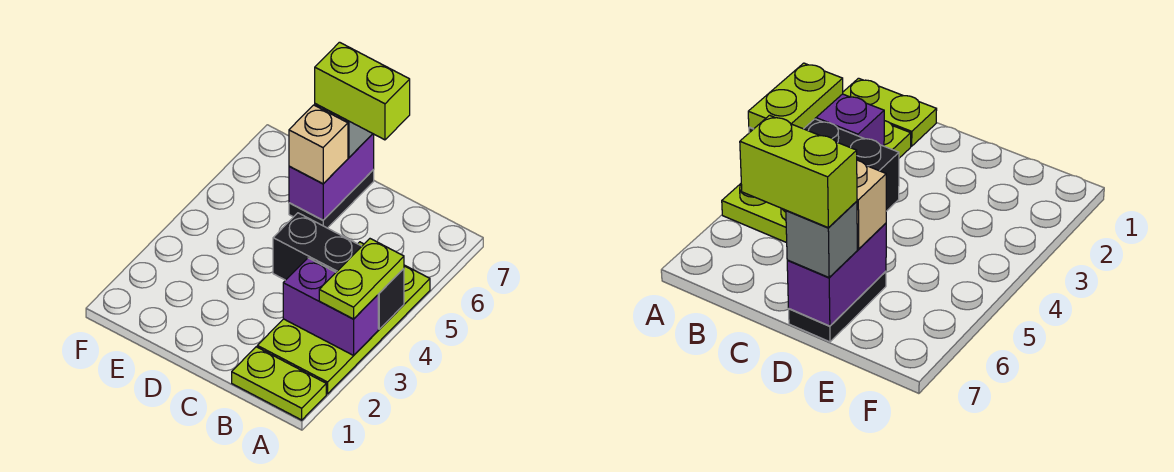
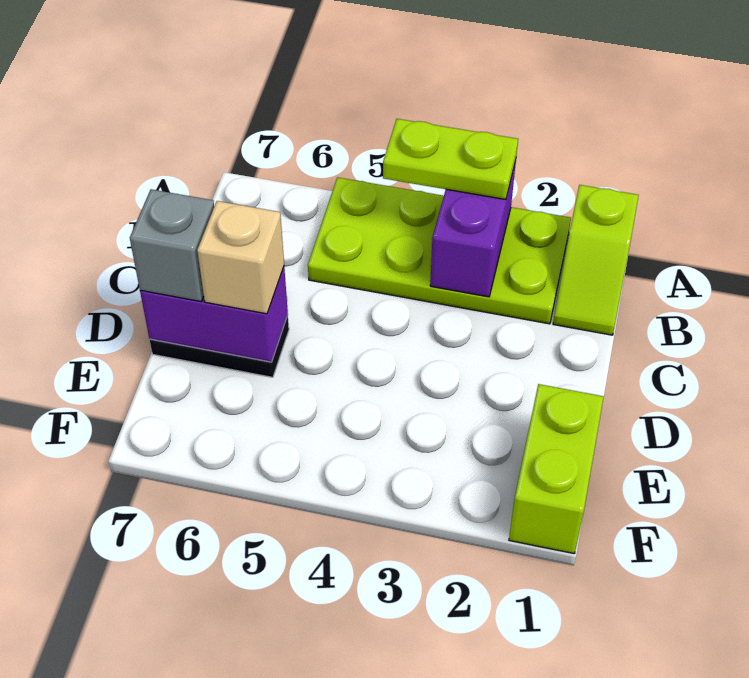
lime 1x2 plate [232,347,326,420] -> lime 1x2 slope [553,185,639,335]
black 1x3 brick [273,213,404,329] -> none
lime 1x2 brick [315,42,410,140] -> lime 1x2 brick moved to [509,384,604,554]

